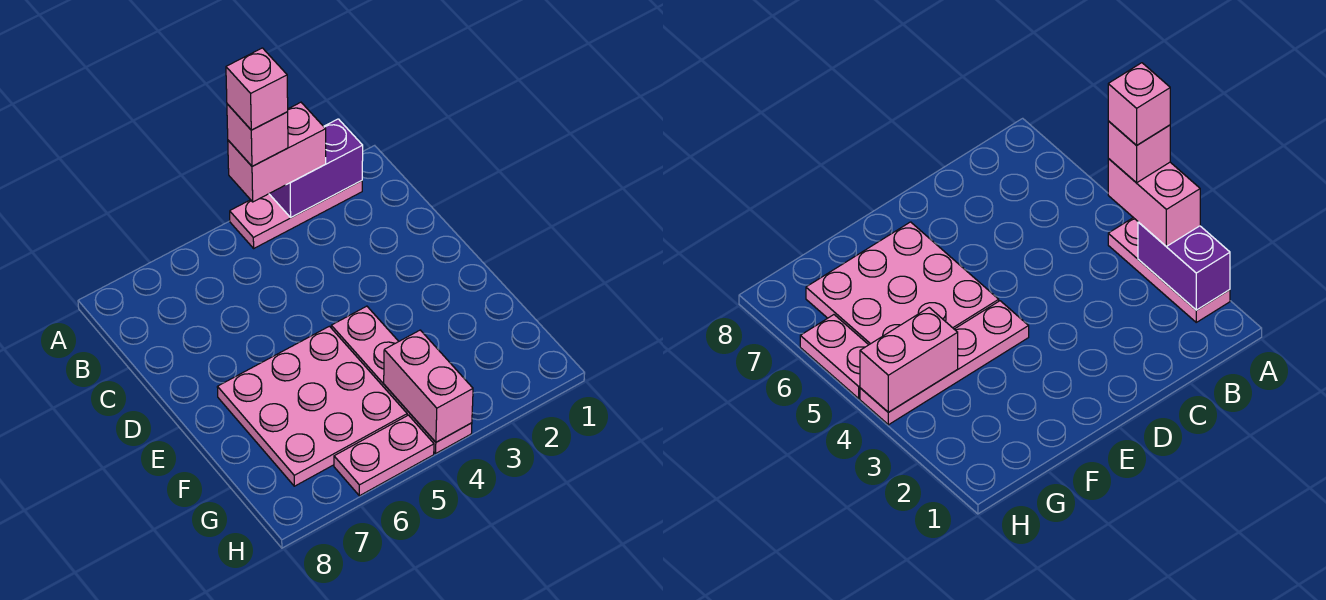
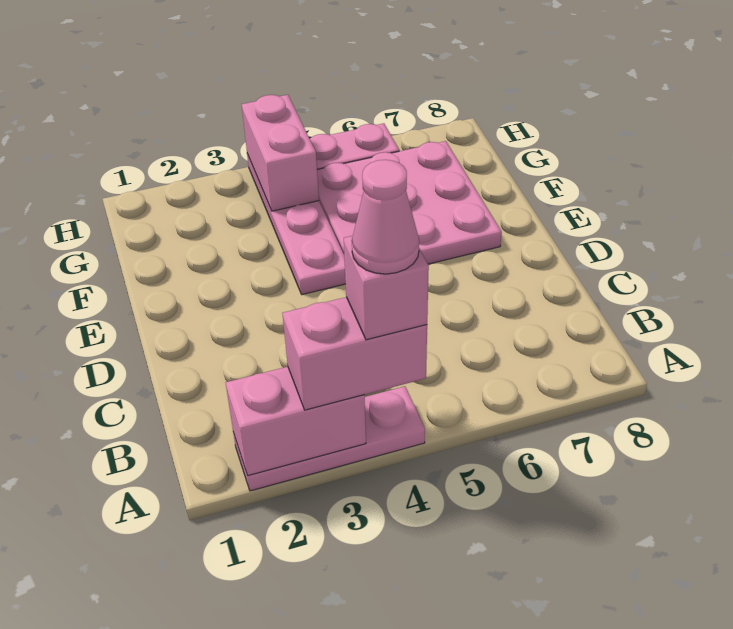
purple 1x2 brick [269,119,363,217] -> pink 1x2 brick [226,367,366,476]
pink 1x1 brick [226,48,288,130] -> pink 1x1 cone [352,160,419,274]

